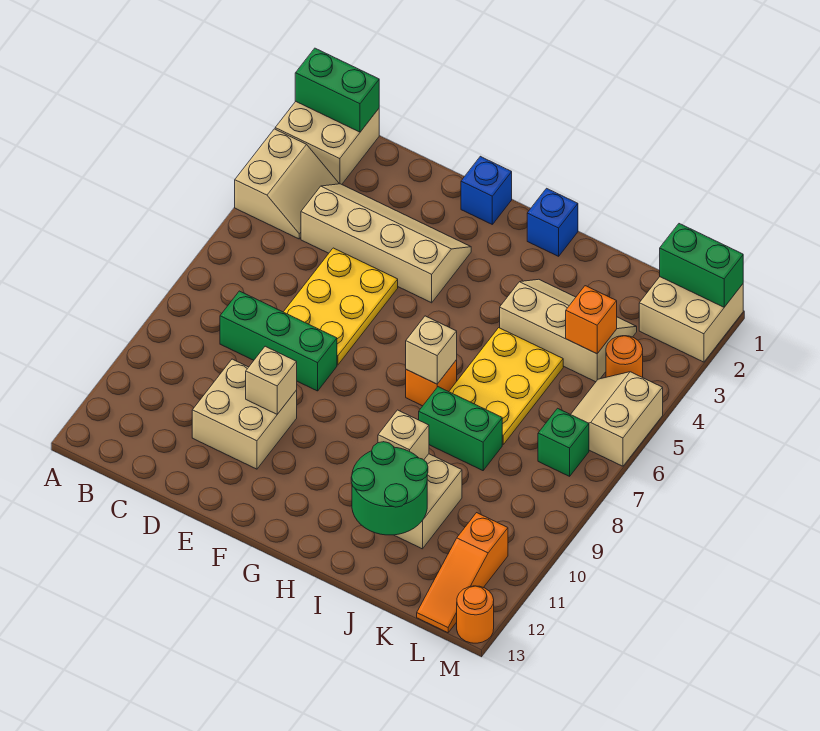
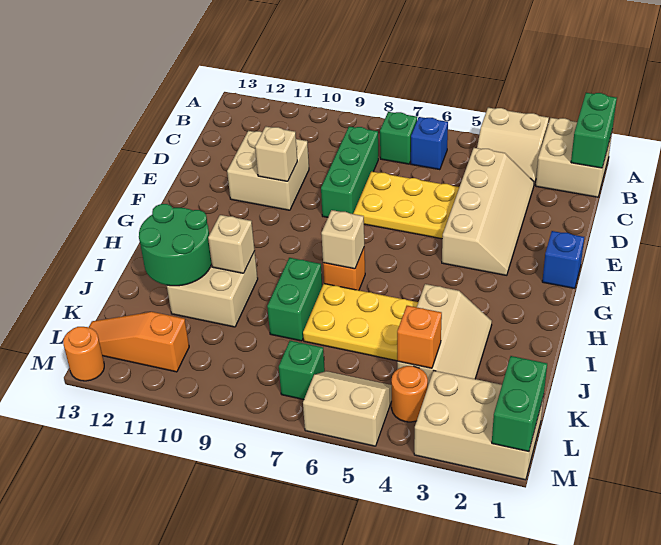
none -> green 1x1 brick [380,112,417,164]
blue 1x1 brick [527,188,578,256] -> blue 1x1 brick moved to [411,117,448,170]
tan 2x2 brick [639,277,743,362] -> tan 2x3 brick [414,371,544,480]

